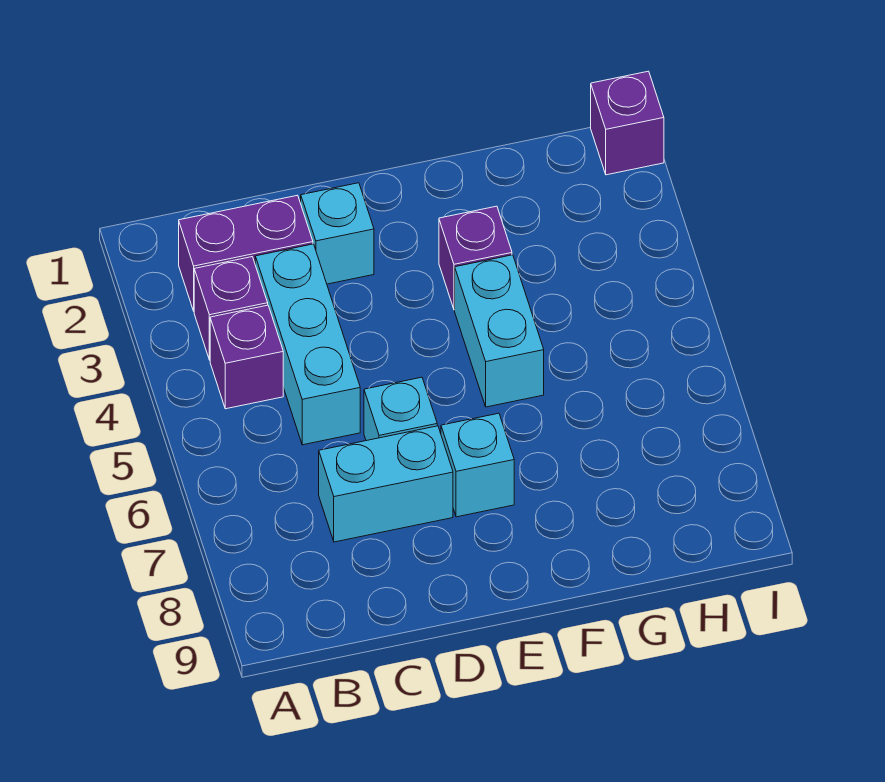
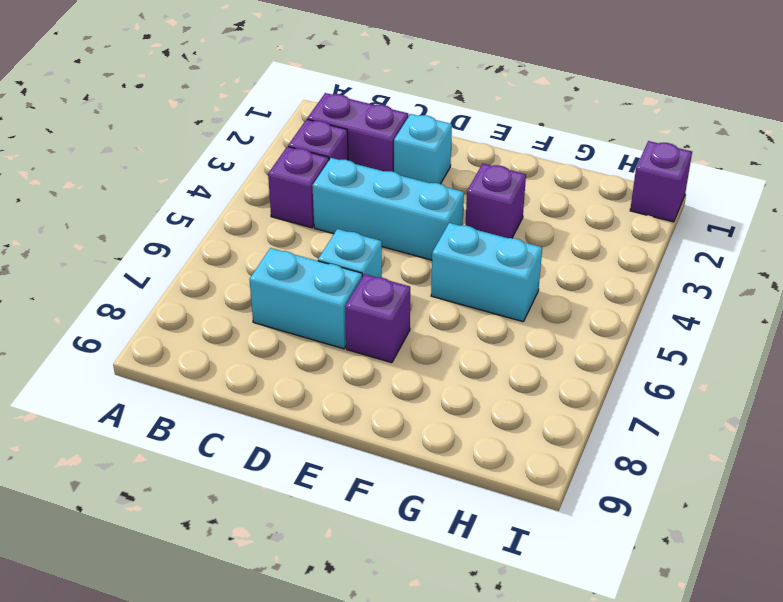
cyan 1x3 brick [255,244,360,445] -> cyan 1x3 brick turned to [312,158,464,260]
cyan 1x1 brick [441,413,514,517] -> purple 1x1 brick [345,274,410,363]
cyan 1x2 brick [455,255,544,407] -> cyan 1x2 brick turned to [431,223,542,322]

